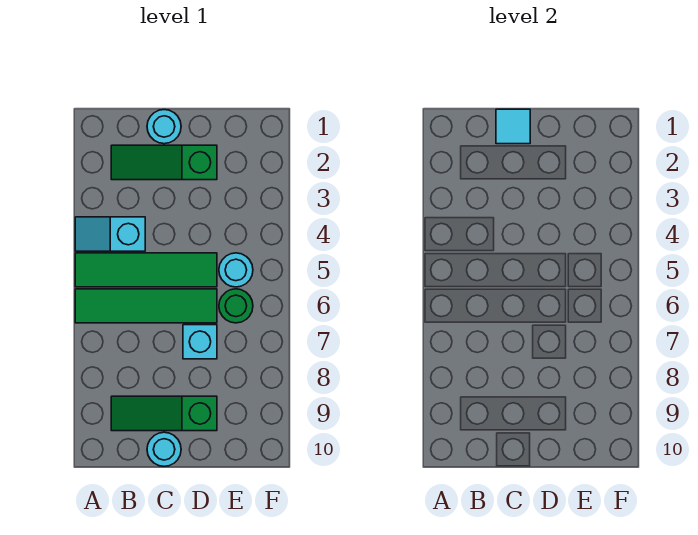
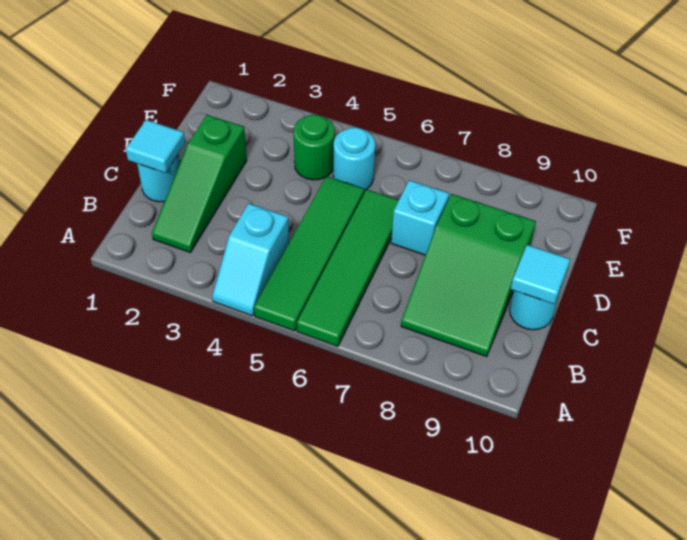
green 1x3 slope [111,396,217,431] -> green 2x3 slope [401,194,536,357]
none -> cyan 1x1 tile [511,245,570,304]
green 1x1 round brick [219,289,253,323] -> green 1x1 round brick moved to [294,115,335,180]

